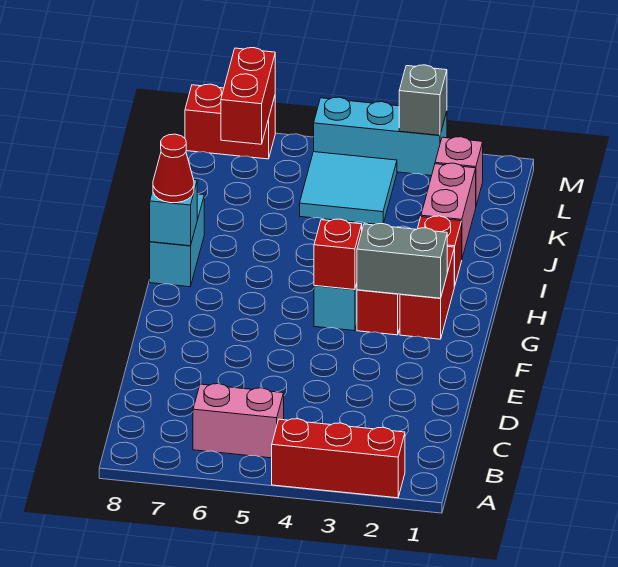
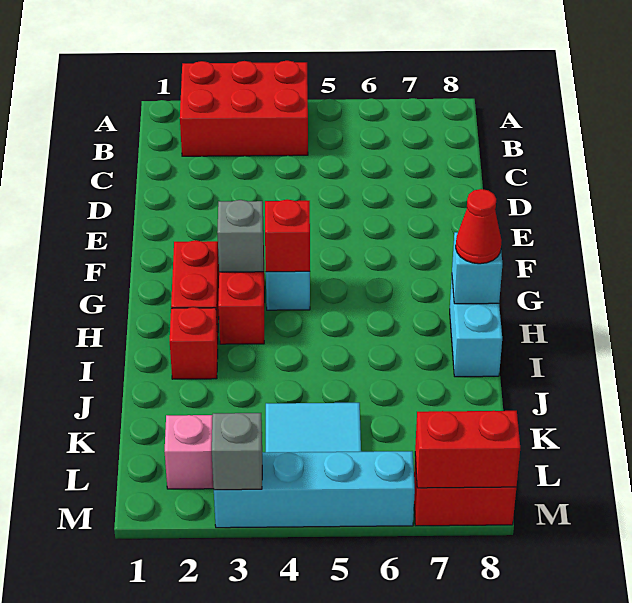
red 1x3 brick [272,419,405,498] -> red 2x3 brick [180,61,308,156]
pink 1x2 brick [193,384,284,458] -> none
grey 1x2 brick [357,223,447,298] -> grey 1x1 brick [217,200,264,272]
pink 1x2 brick [421,163,476,258] -> none
red 1x2 brick [221,48,275,144] -> red 1x2 brick turned to [415,411,520,488]
cyan 1x3 brick [314,97,447,176] -> cyan 1x4 brick [214,451,415,528]

